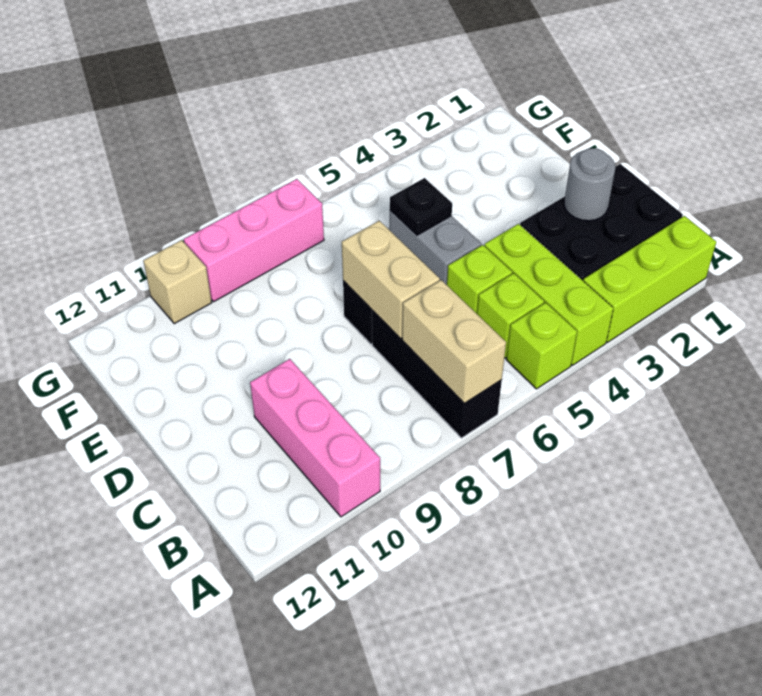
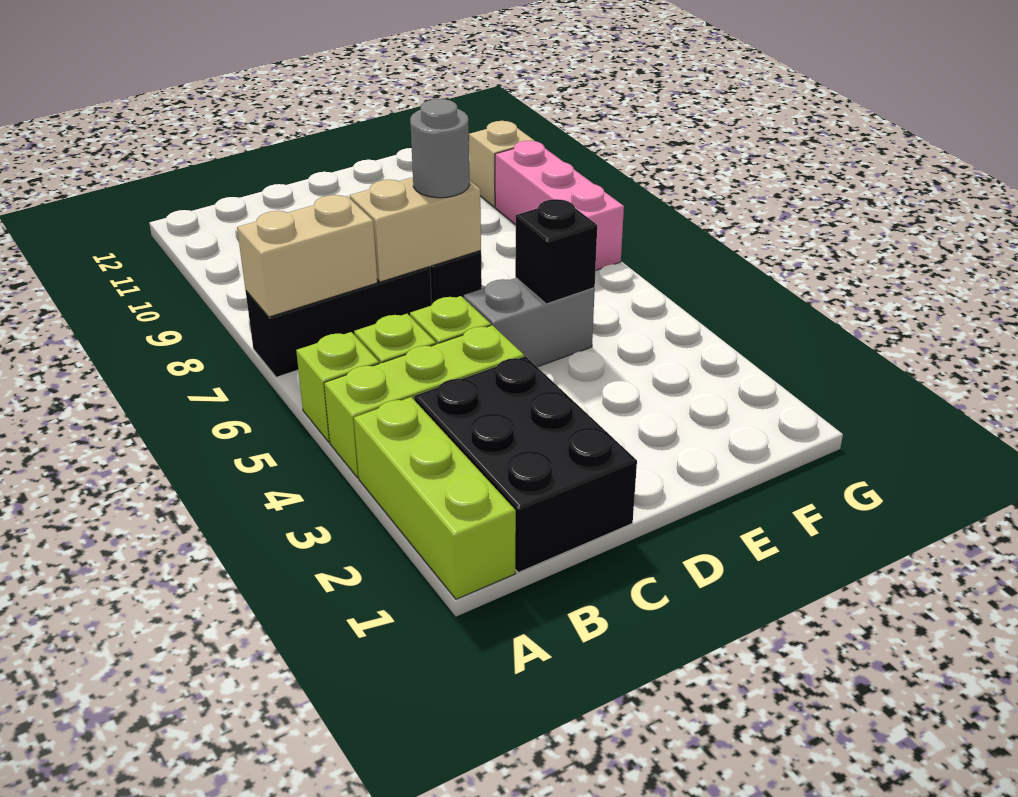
pink 1x3 brick [250,359,380,517] -> none
grey 1x1 round brick [564,148,615,221] -> grey 1x1 round brick moved to [410,99,470,198]
black 1x1 plate [390,178,452,235] -> black 1x1 brick [515,199,597,304]

